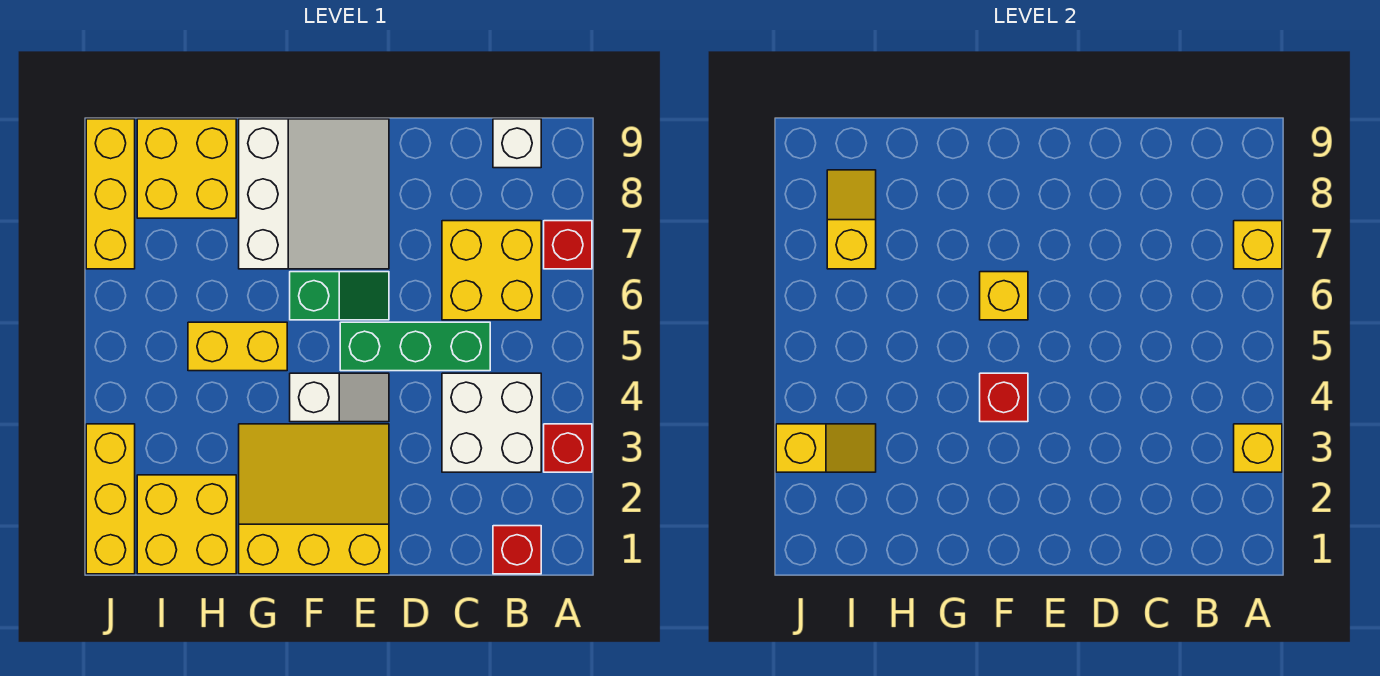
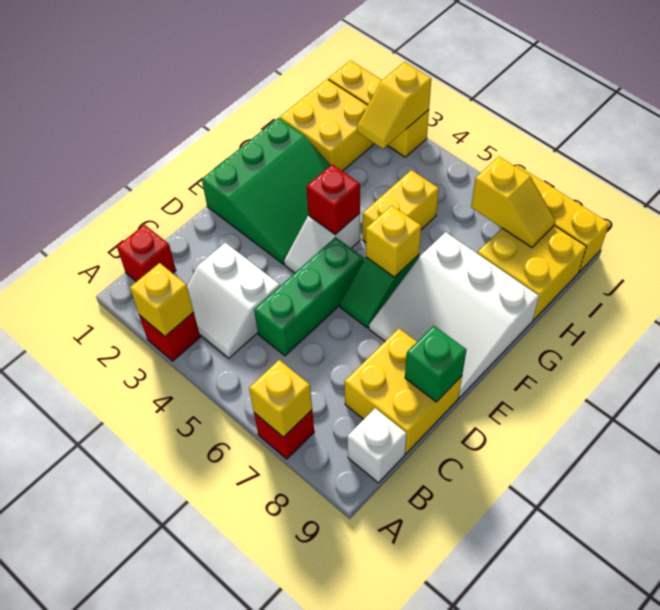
white 2x2 brick [442,373,541,472] -> white 2x2 slope [187,243,280,358]
yellow 2x2 brick [442,221,541,320] -> yellow 2x2 brick moved to [344,329,462,453]
none -> green 1x1 brick [405,326,467,402]
yellow 3x3 slope [239,424,389,574] -> green 3x3 slope [202,118,331,264]

